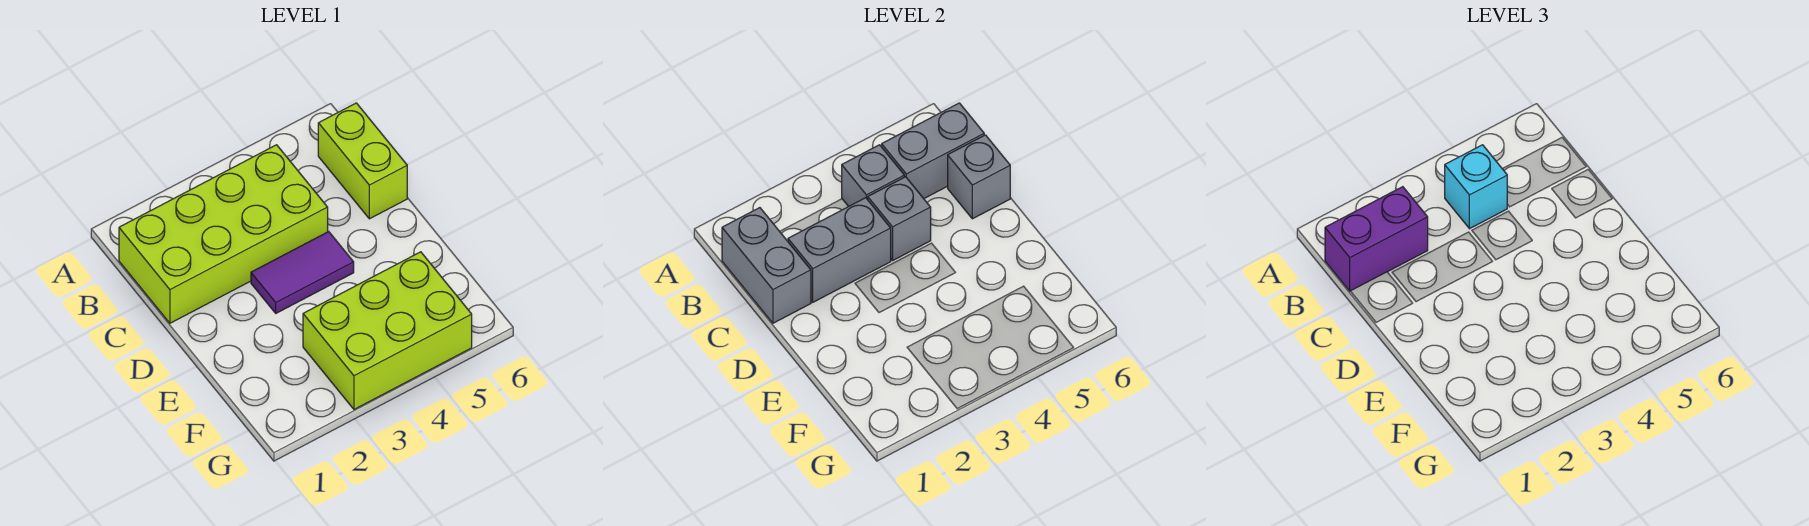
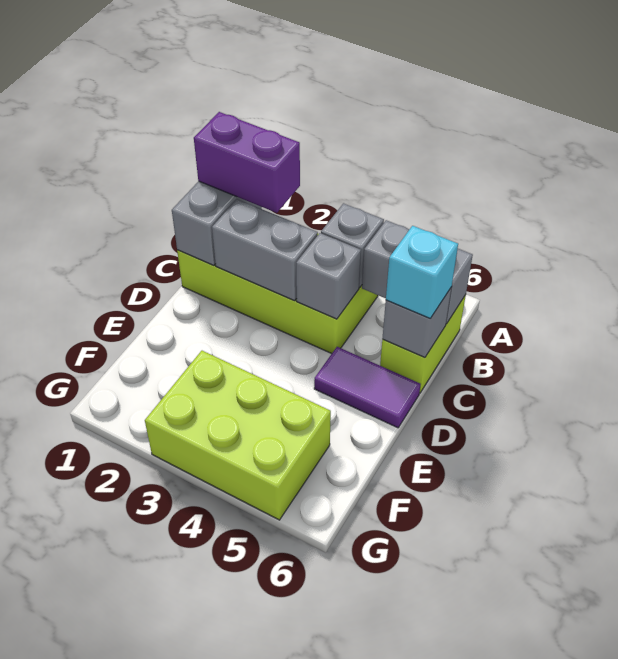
cyan 1x1 brick [1445,145,1507,229] -> cyan 1x1 brick moved to [386,226,458,318]
purple 1x2 tile [251,232,354,313] -> purple 1x2 tile moved to [314,347,421,428]

